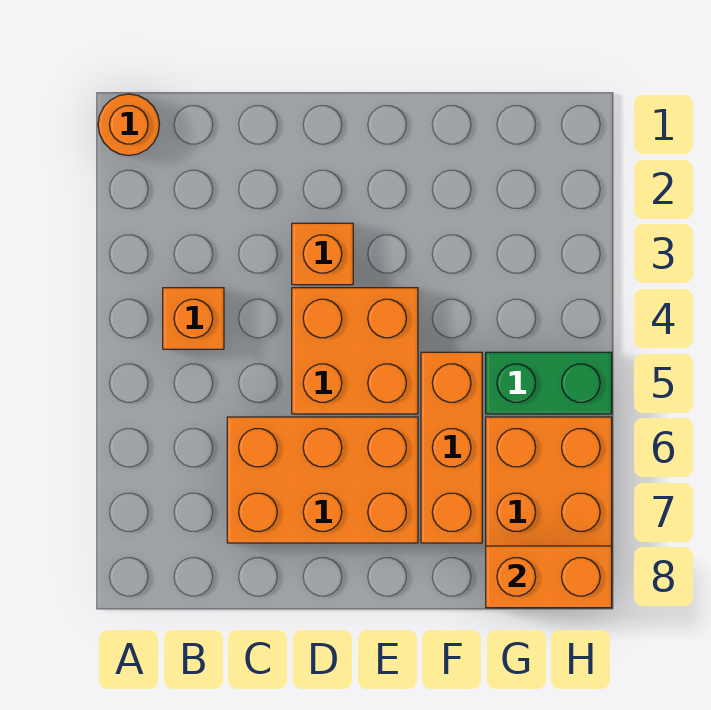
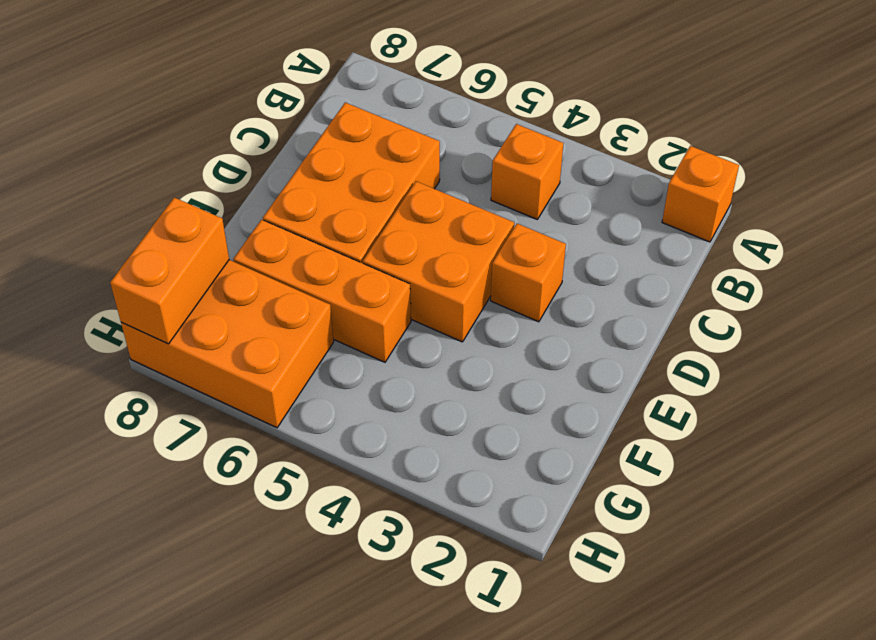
orange 1x1 round brick [98,94,159,155] -> orange 1x1 brick [662,146,739,242]
green 1x2 brick [486,352,612,414] -> none

